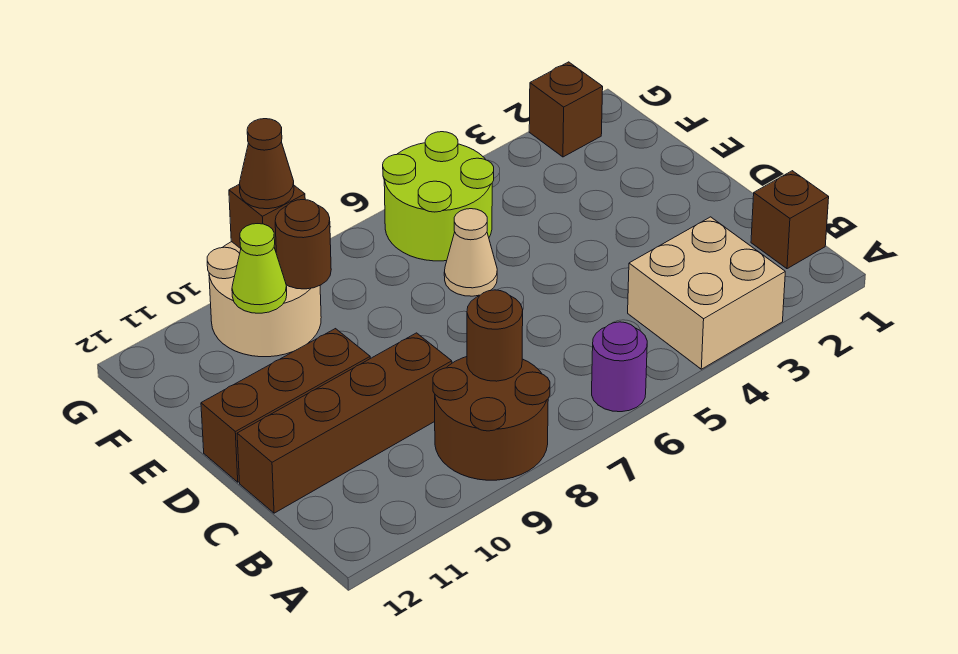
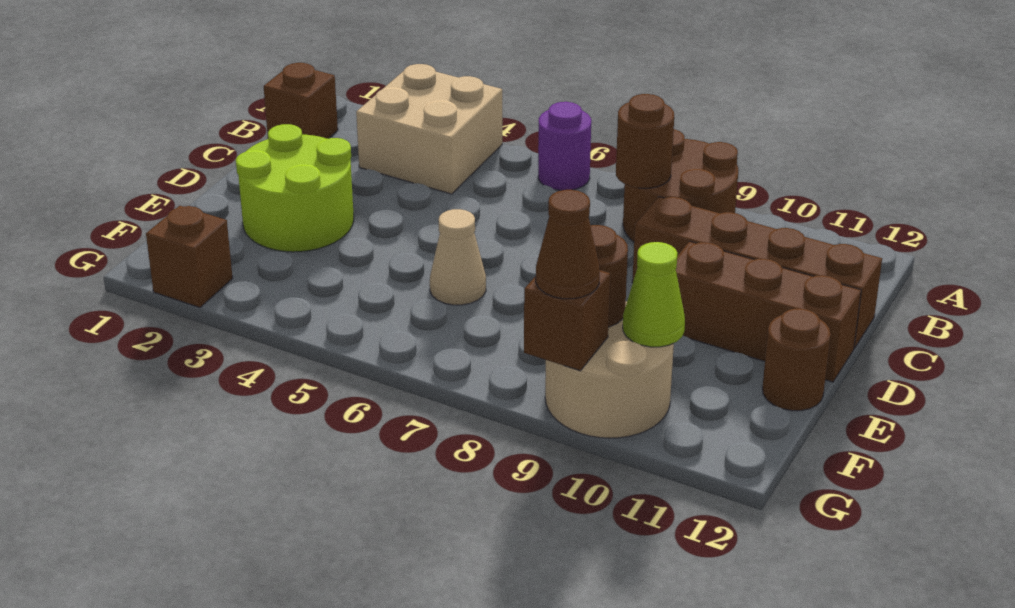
none -> brown 1x1 round brick [762,308,831,411]
lime 2x2 round brick [383,132,494,261] -> lime 2x2 round brick moved to [236,124,354,252]

